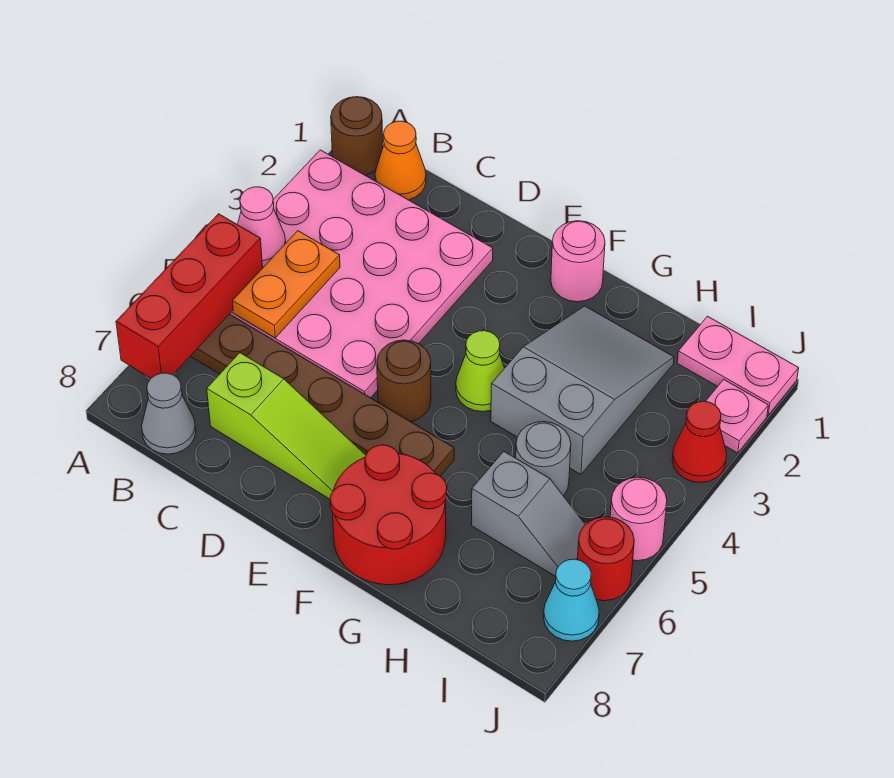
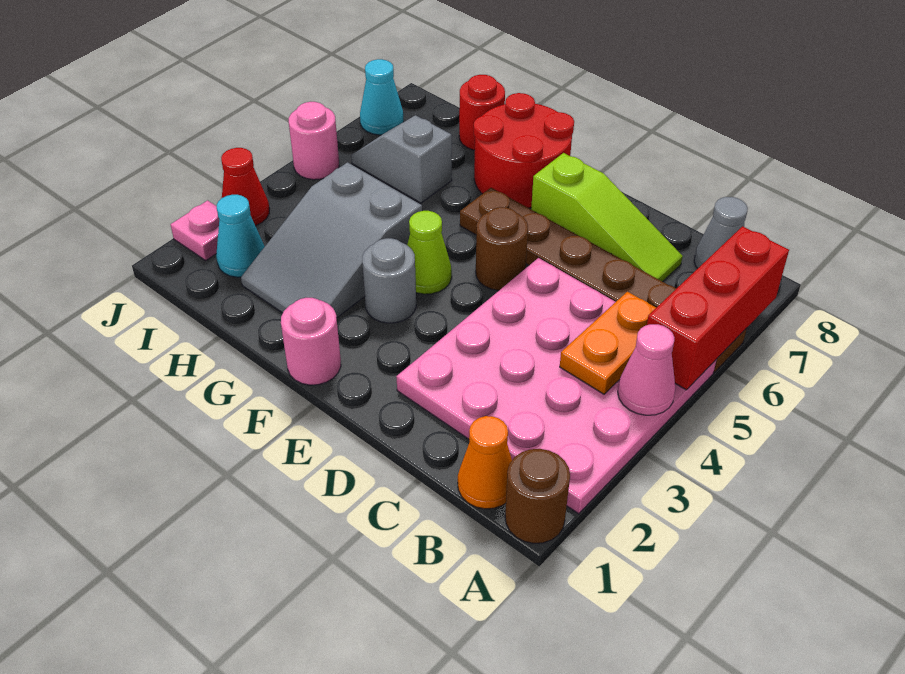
lime 1x3 slope [207,353,366,499] -> lime 1x3 slope turned to [531,153,683,282]
grey 1x1 round brick [516,422,571,496] -> grey 1x1 round brick moved to [362,238,416,323]
pink 1x2 plate [677,316,799,415] -> none
none -> cyan 1x1 cone [216,195,265,277]
red 1x1 round brick [577,517,634,601] -> red 1x1 round brick moved to [459,75,505,150]

